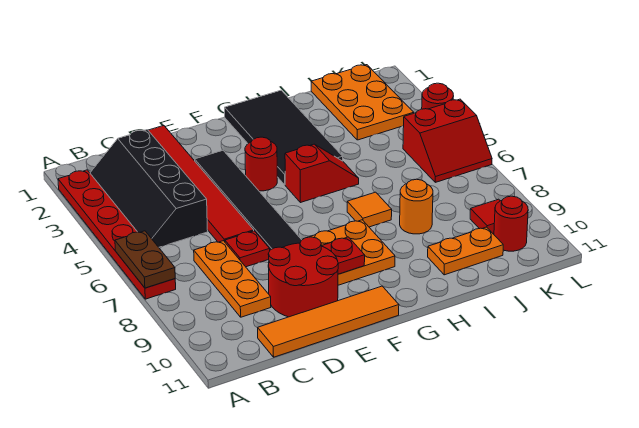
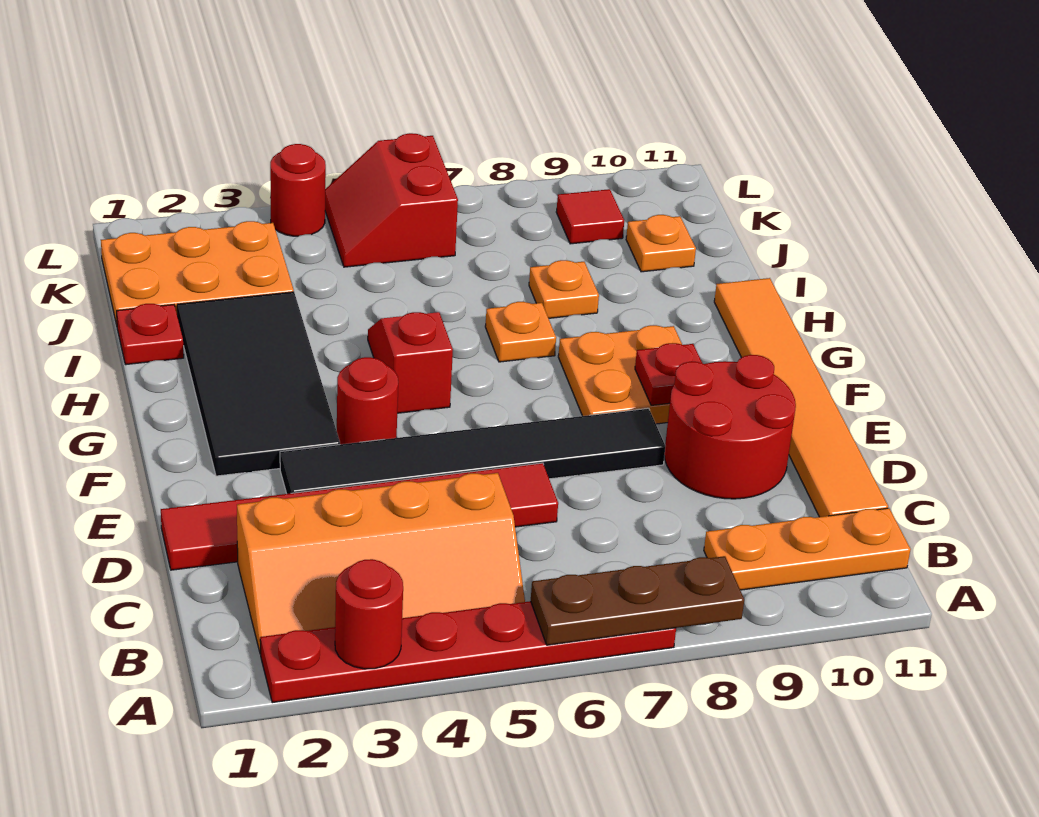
brown 1x2 plate [115,231,175,288] -> brown 1x3 plate [531,556,744,645]
black 2x4 slope [90,130,208,247] -> orange 2x4 slope [237,473,525,654]
orange 1x3 plate [194,241,271,317] -> orange 1x3 plate moved to [704,508,911,590]
orange 1x4 tile [258,286,399,357] -> orange 1x6 tile [714,278,888,517]
red 1x1 plate [225,231,270,267] -> red 1x1 plate moved to [117,304,184,365]
black 2x4 tile [225,90,343,185] -> black 2x4 tile turned to [177,292,340,476]
orange 1x1 tile [347,192,392,227] -> orange 1x1 plate [485,302,556,362]
orange 1x1 round brick [400,179,433,234] -> orange 1x1 plate [529,260,599,318]
orange 1x2 plate [428,227,503,275] -> orange 1x1 plate [626,214,696,272]
red 2x2 slope [403,99,492,182] -> red 2x2 slope turned to [325,133,458,267]
red 1x1 round brick [494,196,528,251] -> red 1x1 round brick moved to [335,559,403,669]

